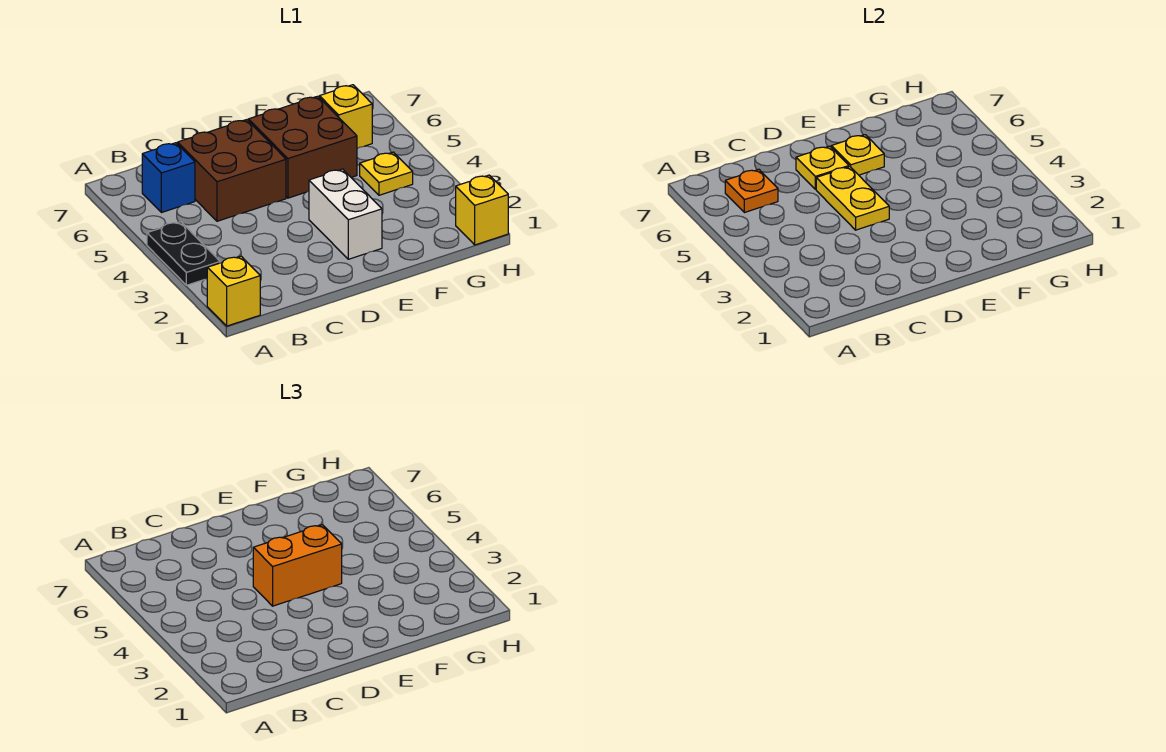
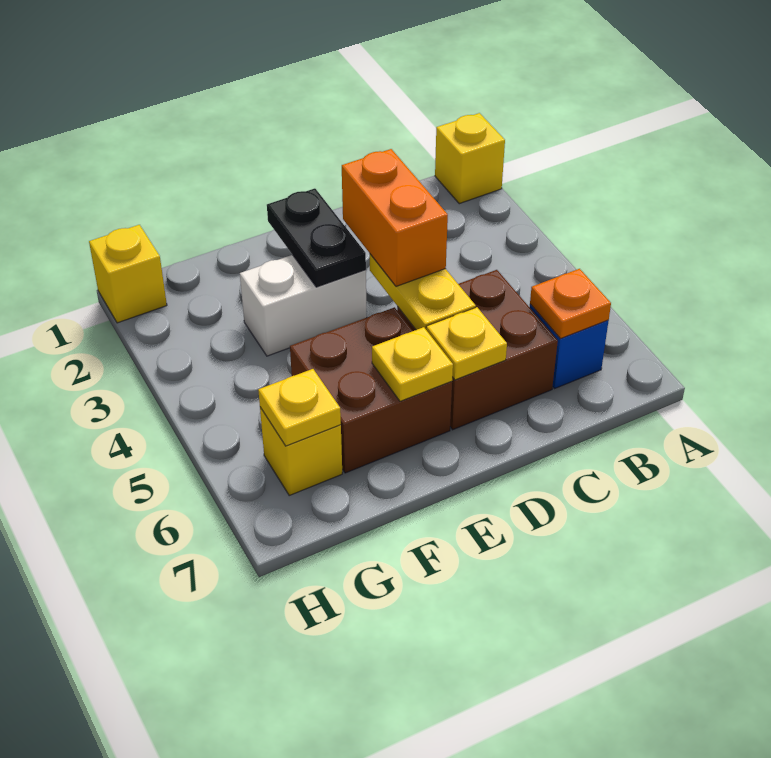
black 1x2 plate [147,222,220,285] -> black 1x2 plate moved to [267,188,366,287]
orange 1x2 brick [253,525,342,606] -> orange 1x2 brick turned to [342,149,448,286]
white 1x2 brick [309,169,382,259] -> white 1x2 brick turned to [240,255,367,356]
yellow 1x1 plate [360,152,413,195] -> yellow 1x1 plate moved to [258,369,341,446]

